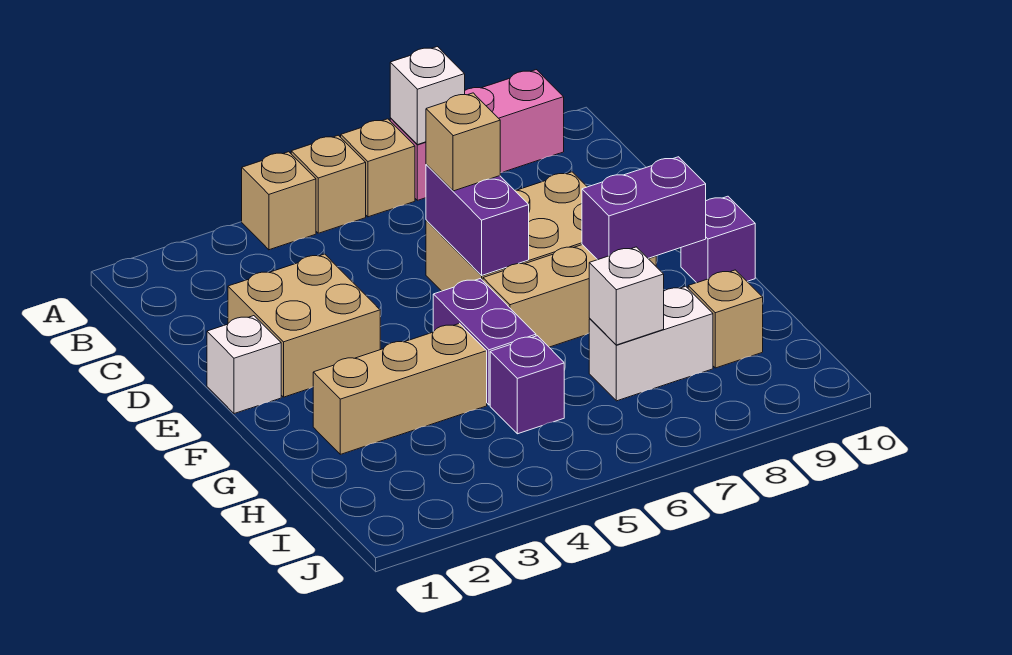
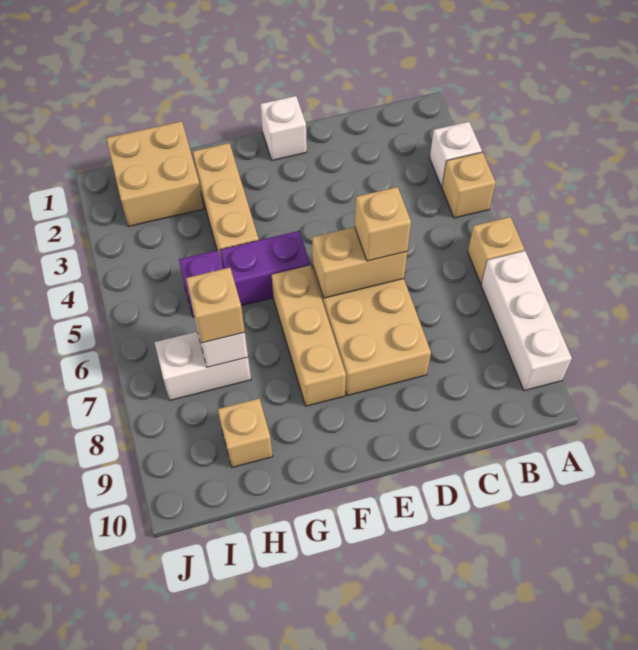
tan 1x1 brick [291,135,366,233] -> tan 1x1 brick moved to [186,268,245,343]
pink 1x3 brick [390,70,564,200] -> white 1x3 brick [481,251,572,391]
white 1x1 brick [390,47,465,145] -> white 1x1 brick moved to [430,122,482,187]
tan 2x2 brick [228,254,380,397] -> tan 2x2 brick moved to [106,121,204,226]
purple 1x2 brick [426,165,529,276] -> tan 1x2 brick [312,227,407,298]
purple 1x2 brick [582,157,706,260] -> none
purple 1x1 brick [681,196,755,283] -> none
white 1x2 brick [589,286,713,401] -> white 1x2 brick turned to [155,332,251,400]

